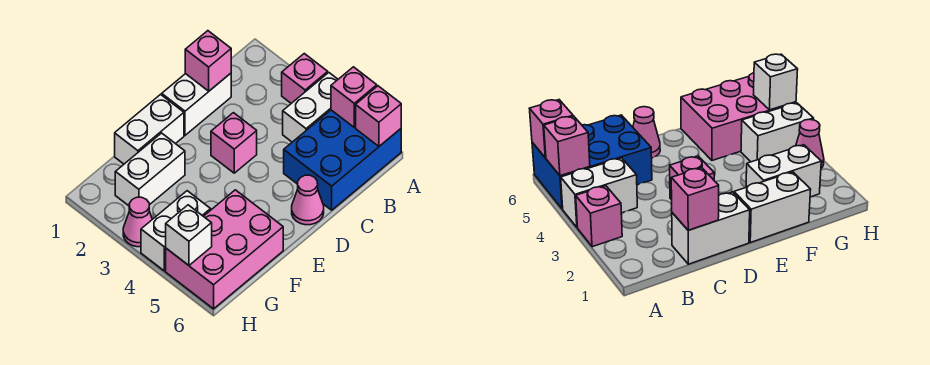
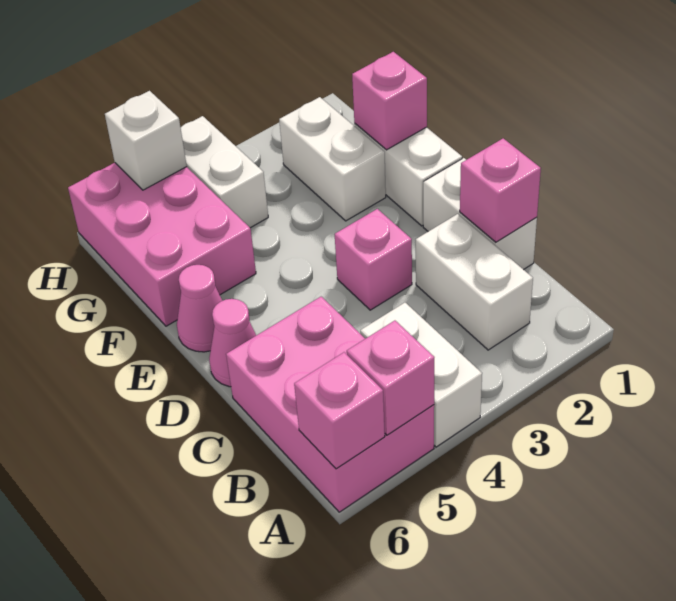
pink 1x1 brick [282,54,328,103] -> pink 1x1 brick moved to [352,52,427,150]
blue 2x3 brick [284,110,401,210] -> pink 2x3 brick [226,297,434,512]
none -> white 1x2 brick [416,214,533,350]
pink 1x1 cone [123,197,152,247] -> pink 1x1 cone moved to [177,265,222,352]

